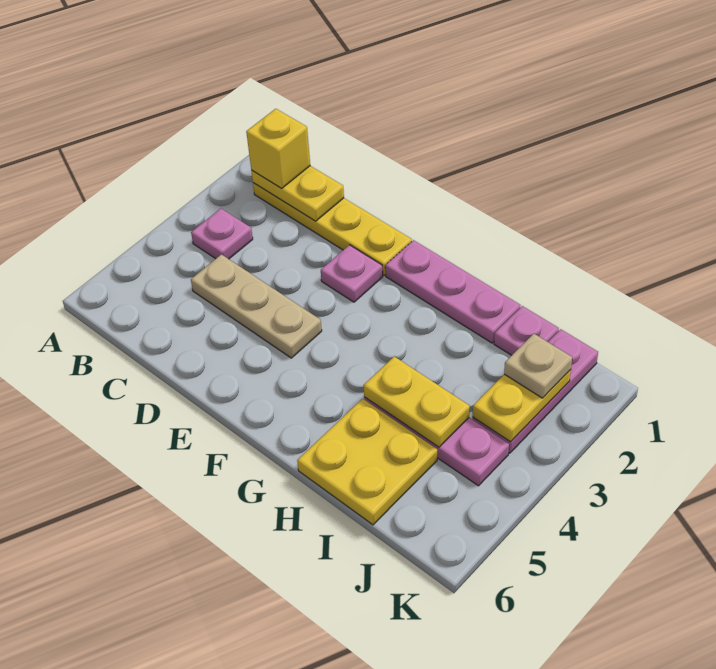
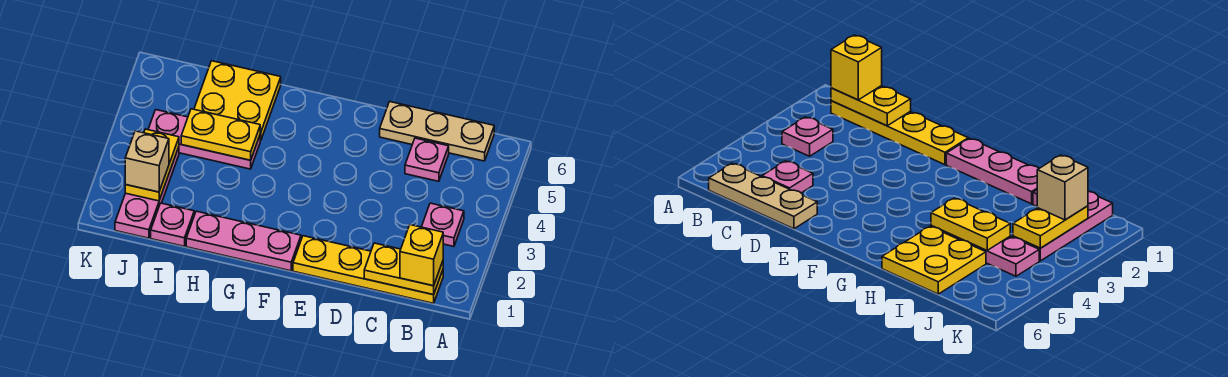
tan 1x3 plate [191,254,322,358] -> tan 1x3 plate moved to [380,102,494,161]
pink 1x1 plate [321,245,383,302] -> pink 1x1 plate moved to [405,138,449,181]
tan 1x1 plate [504,334,572,398] -> tan 1x1 brick [125,131,169,192]

